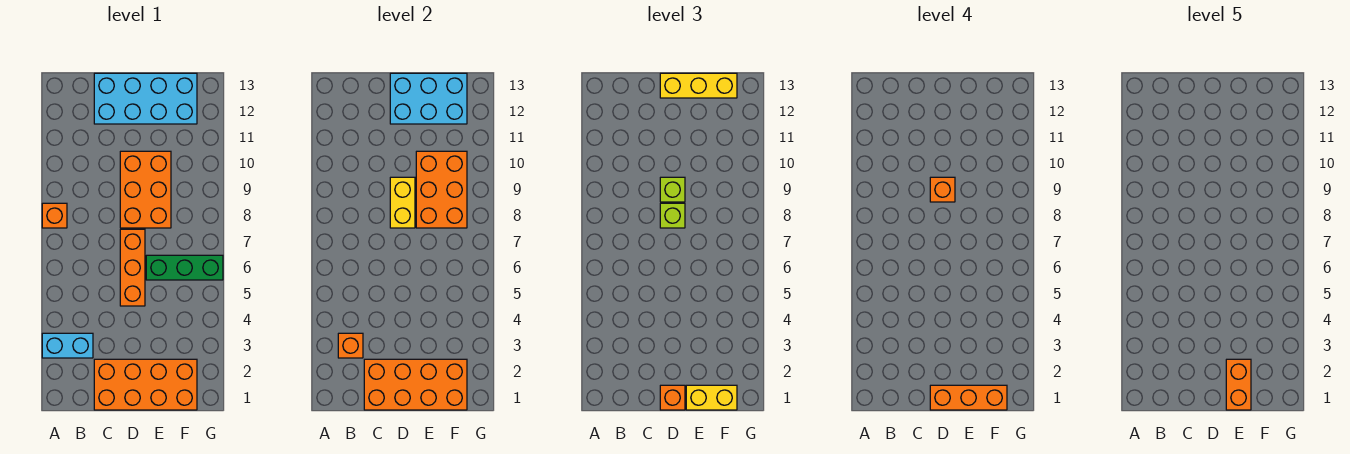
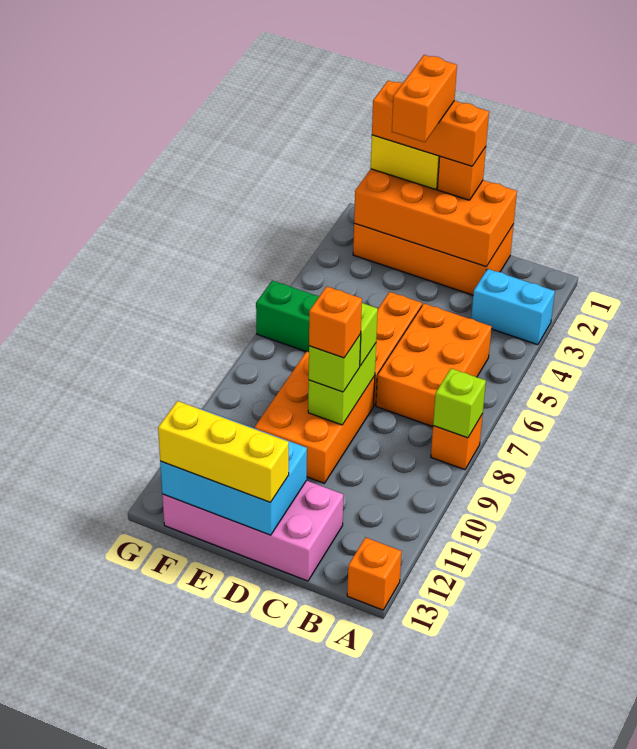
none -> lime 1x1 brick [433,368,486,438]
orange 1x1 brick [338,333,363,358] -> orange 1x1 brick moved to [347,537,402,610]
cyan 2x4 brick [94,73,197,124] -> pink 2x4 brick [162,481,343,581]
yellow 1x2 brick [390,177,415,228] -> lime 1x2 brick [308,343,376,425]
orange 2x3 brick [416,151,467,228] -> orange 2x3 brick moved to [376,304,492,427]

